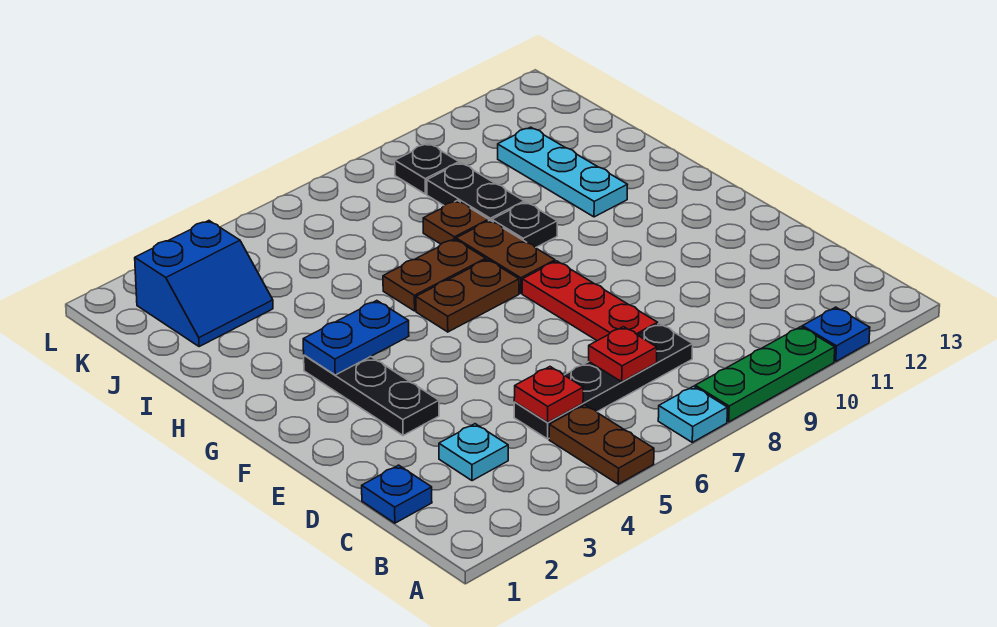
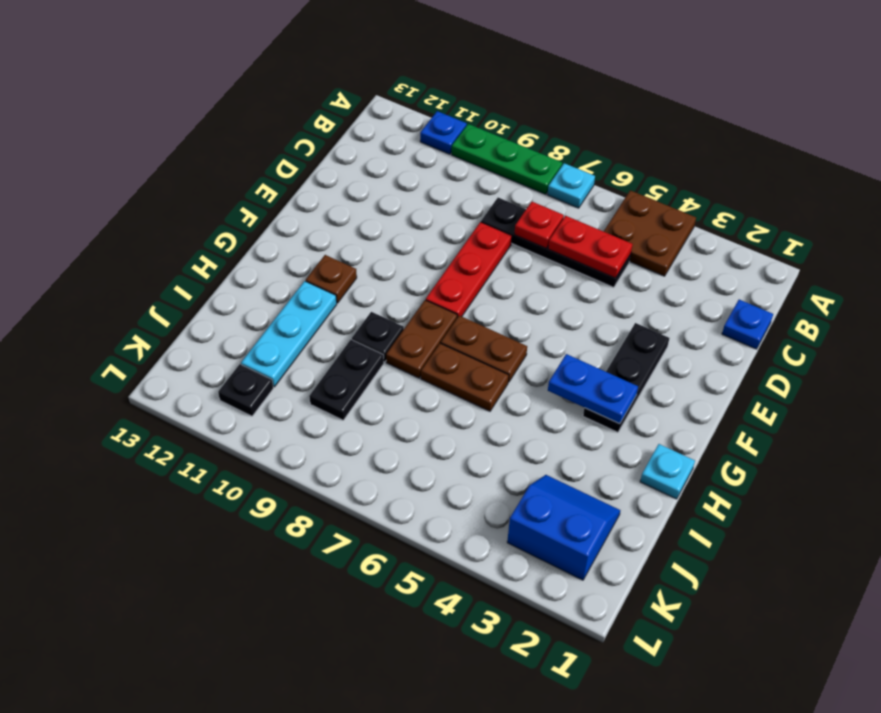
brown 1x2 plate [549,405,654,484] -> brown 2x2 plate [604,190,696,276]
cyan 1x1 plate [439,424,508,481] -> cyan 1x1 plate moved to [640,444,695,499]
red 1x1 plate [514,367,583,422] -> red 1x2 plate [548,216,633,278]
brown 1x1 plate [423,200,489,244] -> brown 1x1 plate moved to [306,255,357,303]
black 1x1 plate [395,143,459,194] -> black 1x1 plate moved to [218,364,273,416]

